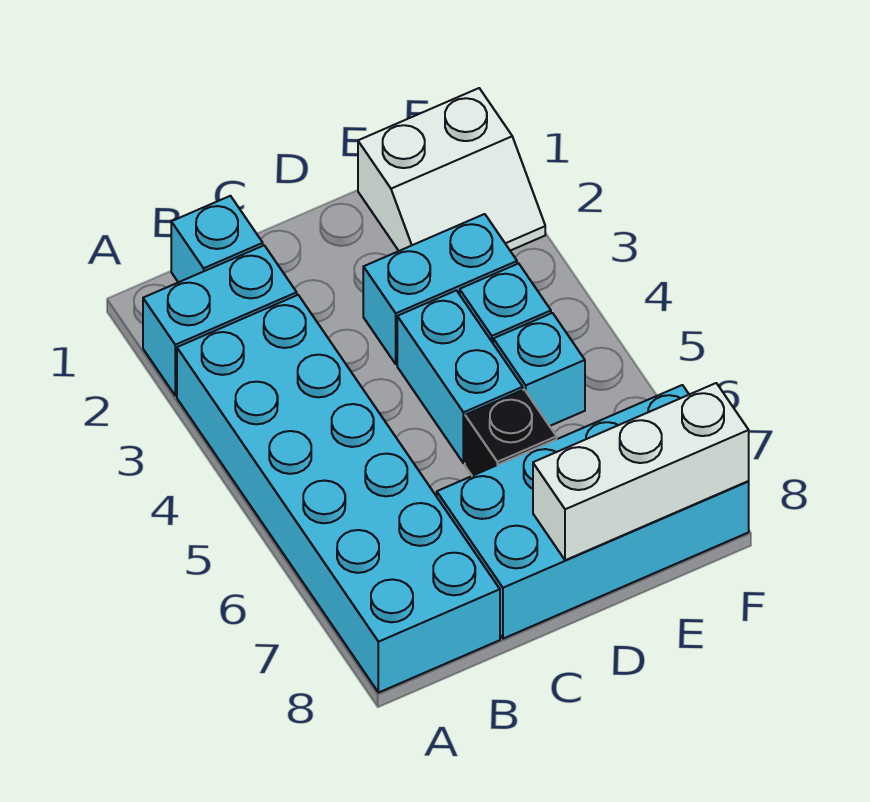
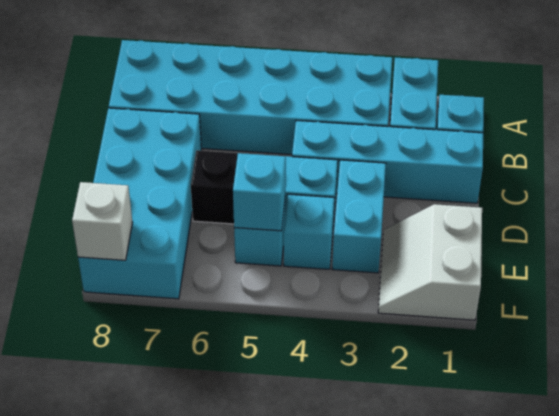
none -> cyan 1x4 brick [292,120,483,203]
white 1x3 brick [533,383,749,560] -> white 1x1 brick [72,182,133,260]
none -> cyan 1x1 brick [233,153,286,231]

